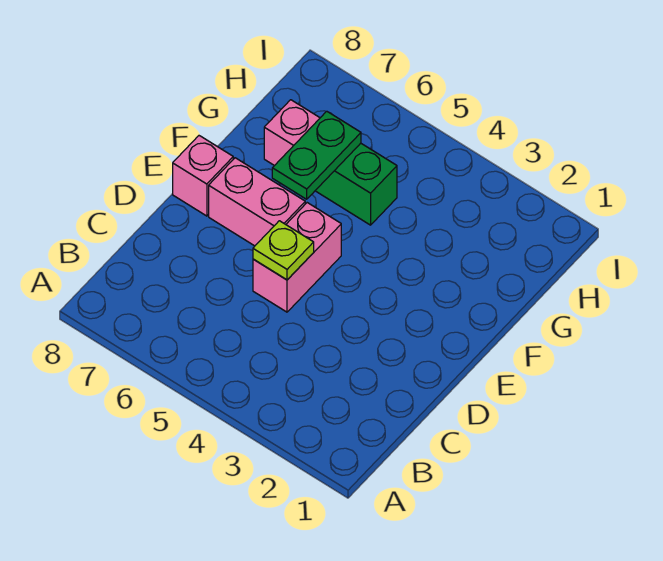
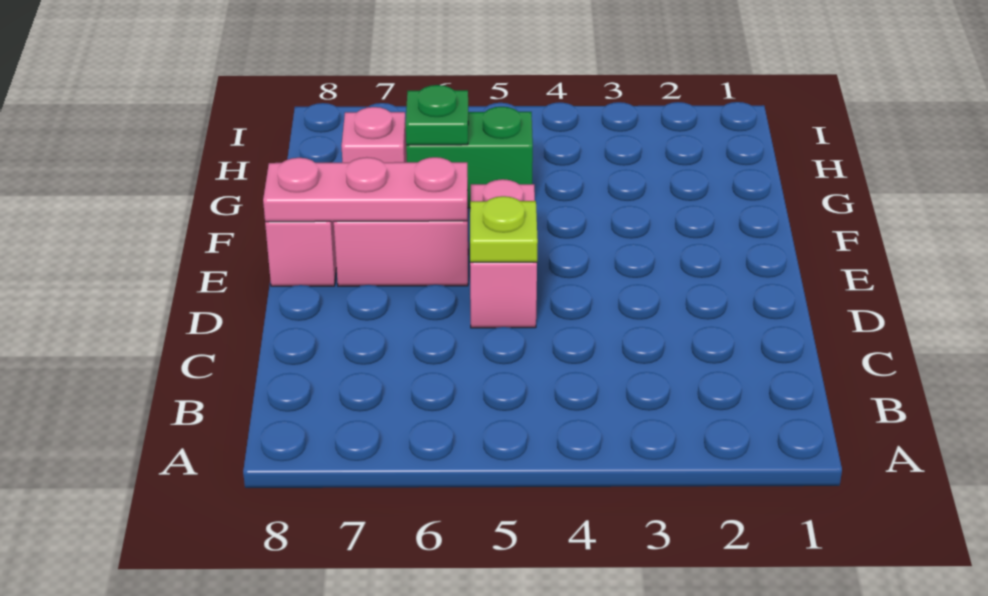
none -> pink 1x3 plate [263,157,468,222]
green 1x2 plate [272,111,361,199] -> green 1x1 plate [406,85,468,145]

